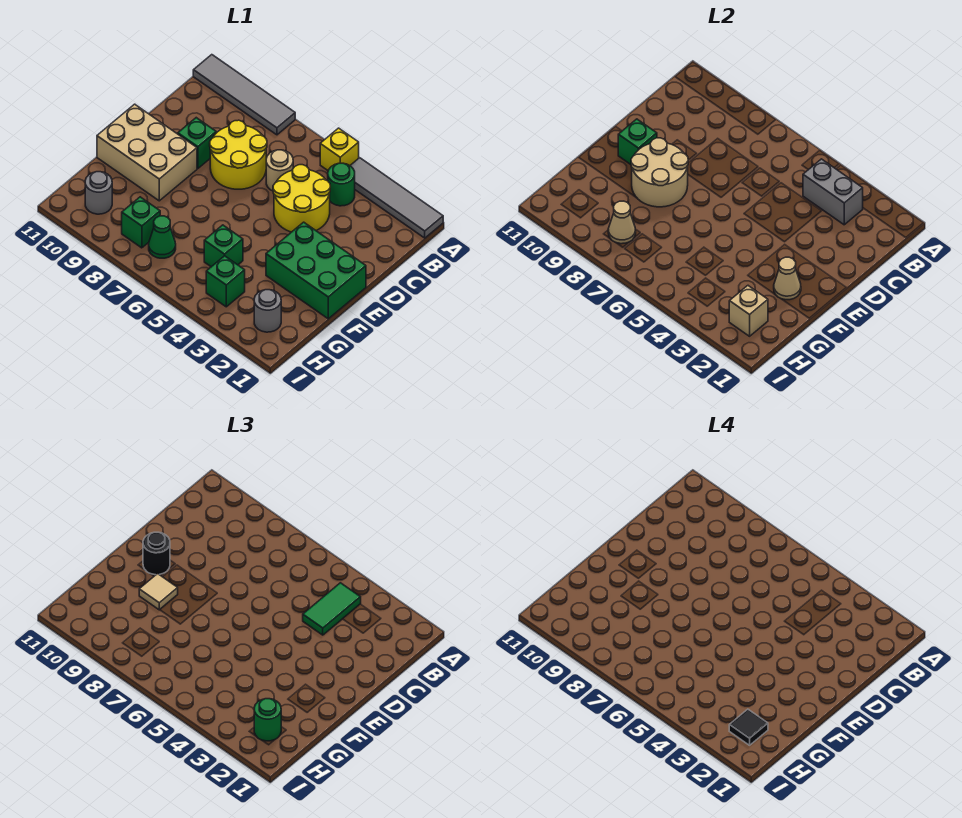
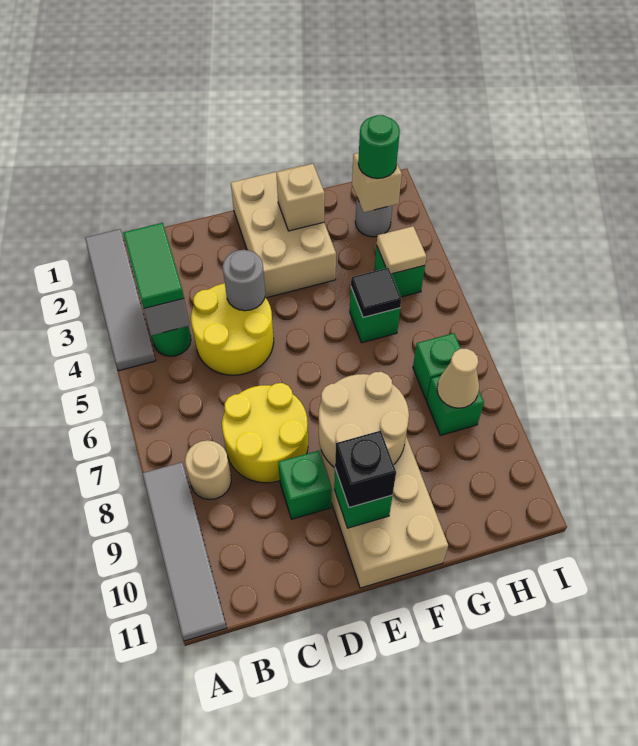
yellow 1x1 brick [320,128,359,170] -> none
green 1x2 tile [303,583,361,635] -> green 1x2 tile turned to [123,223,184,308]
tan 1x1 round brick [266,150,293,191] -> tan 1x1 round brick moved to [185,440,231,500]
green 2x3 brick [266,222,366,319] -> tan 2x3 brick [231,166,336,298]
black 1x1 round brick [143,532,170,575] -> black 1x1 brick [335,431,396,508]
tan 1x1 cone [774,257,801,300] -> tan 1x1 brick [276,164,325,231]
tan 1x1 tile [139,574,178,610] -> tan 1x1 tile moved to [377,226,426,274]
black 1x1 tile [729,709,768,745] -> black 1x1 tile moved to [351,268,401,317]
green 1x1 cone [149,216,176,258] -> green 1x1 brick [413,333,461,400]
grey 1x1 round brick [85,172,112,214] -> grey 1x1 round brick moved to [223,250,265,311]

